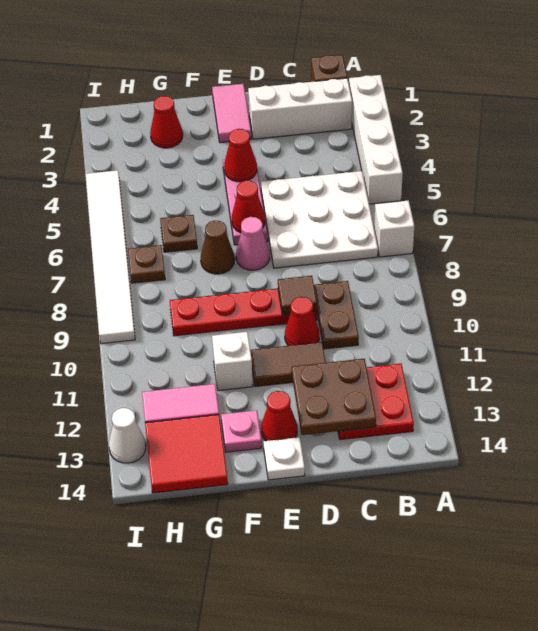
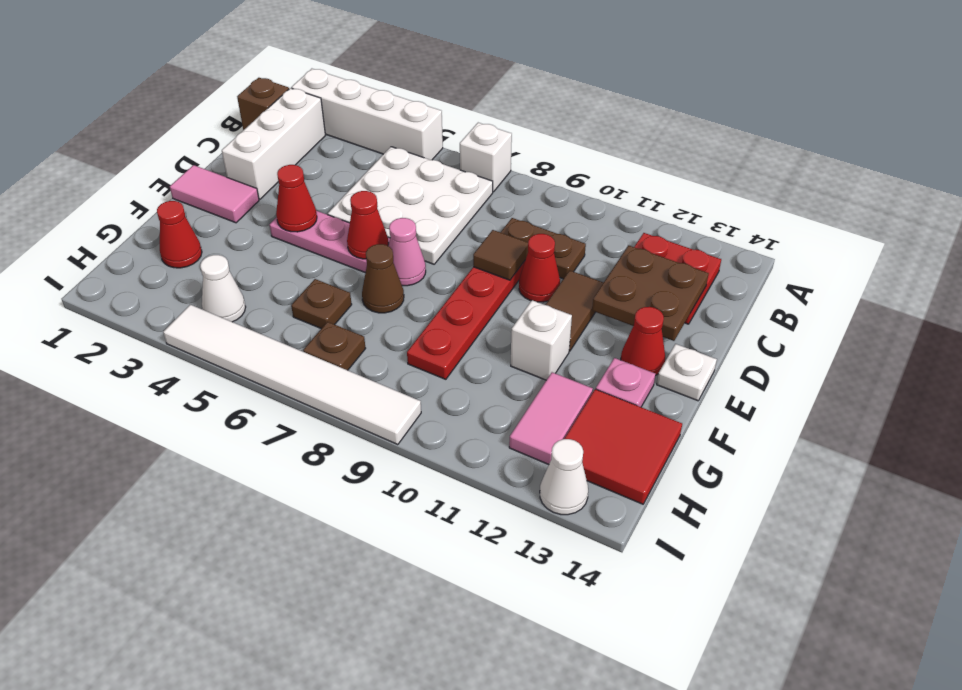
none -> white 1x1 cone [200,255,246,322]

